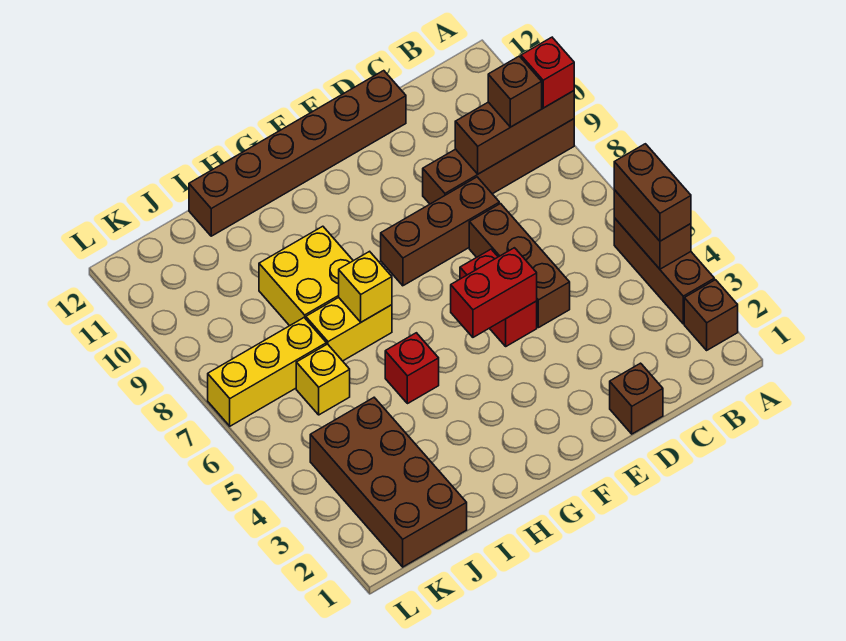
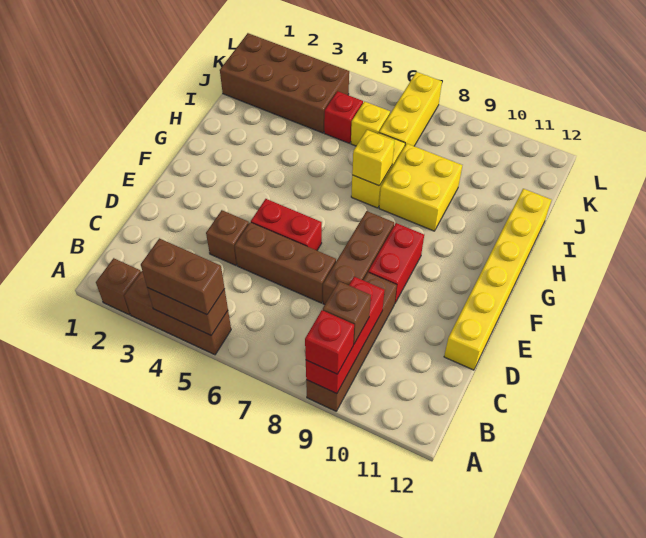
brown 1x3 brick [455,91,574,174] -> red 1x3 brick [306,277,385,394]
brown 1x1 brick [610,363,663,434] -> brown 1x1 brick moved to [206,210,249,265]
brown 1x6 brick [189,71,406,236] -> yellow 1x6 brick [444,189,551,370]
red 1x2 brick [451,248,537,337] -> red 1x2 brick moved to [368,223,424,303]
red 1x1 brick [385,333,439,404] -> red 1x1 brick moved to [324,91,363,143]

